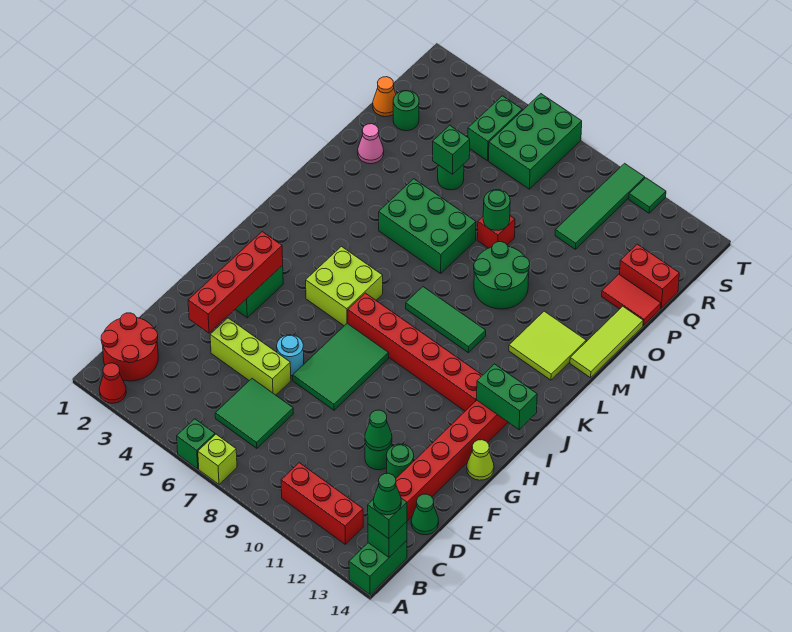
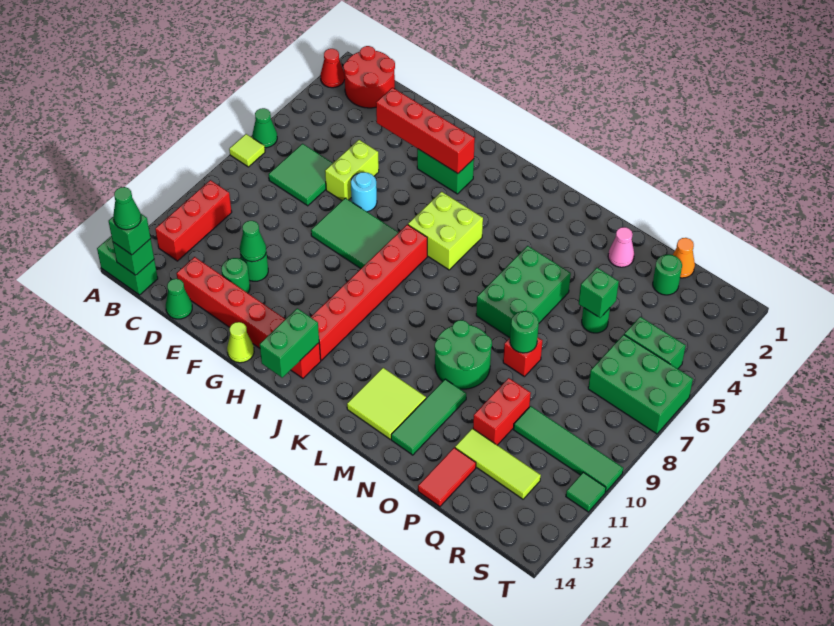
green 1x1 brick [177,419,215,469] -> green 1x1 cone [252,108,277,148]
lime 1x1 brick [198,434,237,484] -> lime 1x1 tile [229,134,265,167]
lime 1x3 brick [210,318,291,395] -> lime 1x2 brick [325,140,379,200]
green 1x3 tile [406,287,486,353] -> green 1x3 tile moved to [391,379,466,455]
lime 1x3 tile [570,306,643,378] -> lime 1x3 tile moved to [455,428,541,499]
red 1x2 brick [620,244,679,308] -> red 1x2 brick moved to [473,378,531,445]

